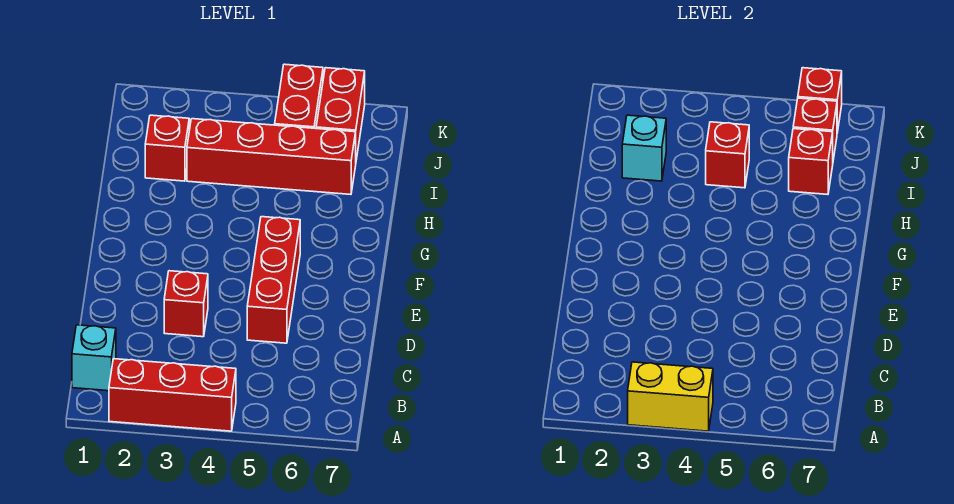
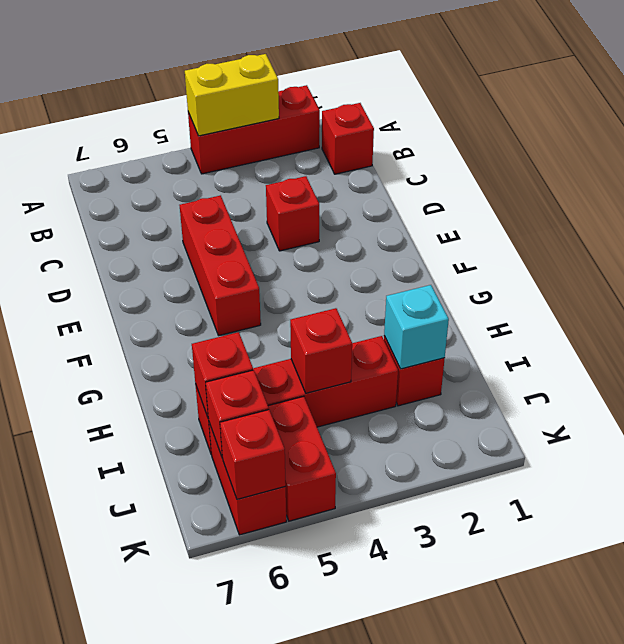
cyan 1x1 brick [72,325,116,391] -> red 1x1 brick [322,103,374,174]

